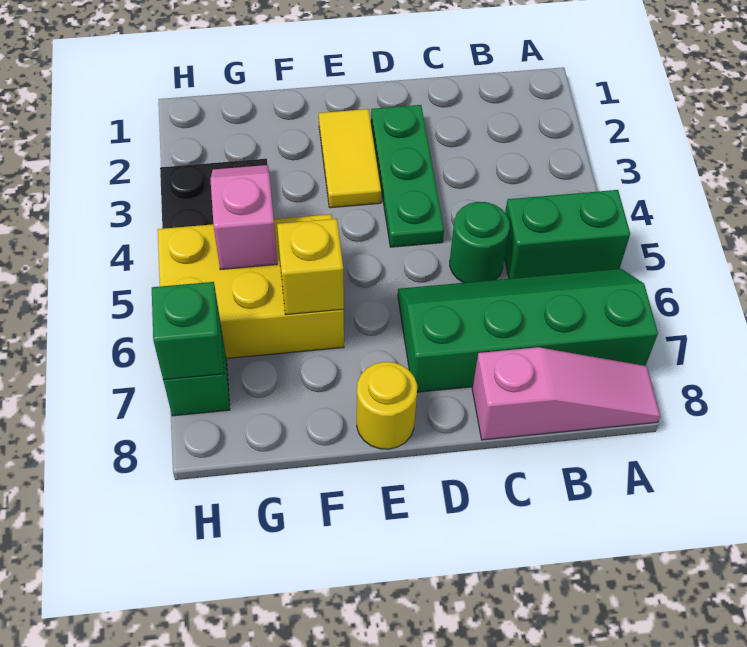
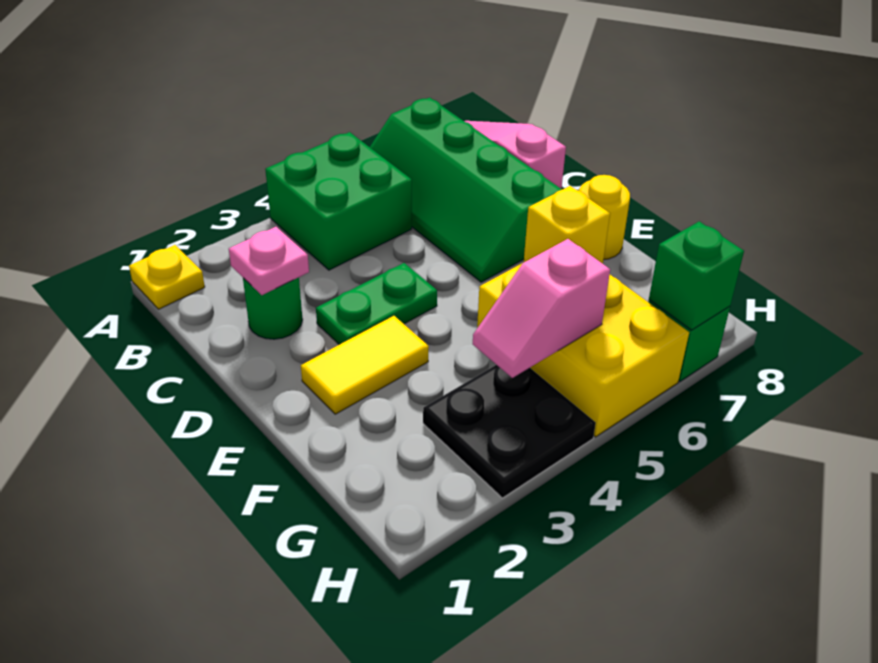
none -> yellow 1x1 plate [129,245,205,309]
green 1x2 brick [505,190,630,279] -> green 2x2 brick [265,132,412,270]
none -> pink 1x1 plate [229,227,309,295]
green 1x1 round brick [450,202,510,283] -> green 1x1 round brick moved to [243,277,303,339]
green 1x3 plate [371,105,444,247] -> green 1x2 plate [316,263,437,345]

